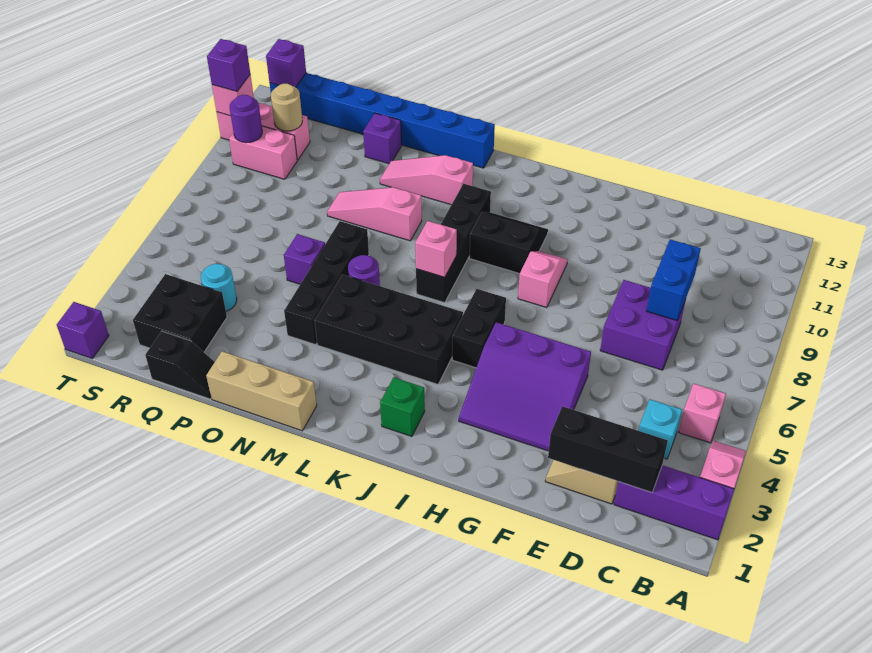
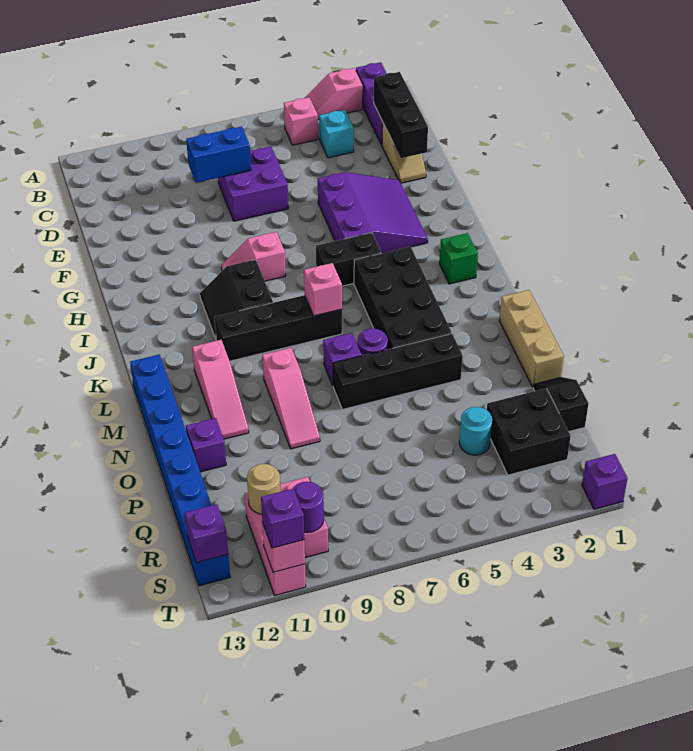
purple 1x1 brick [284,234,325,284] -> purple 1x1 brick moved to [323,333,362,385]

